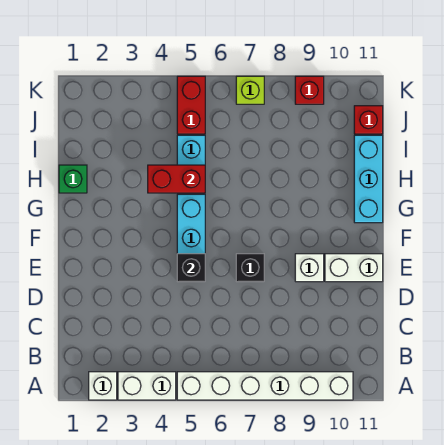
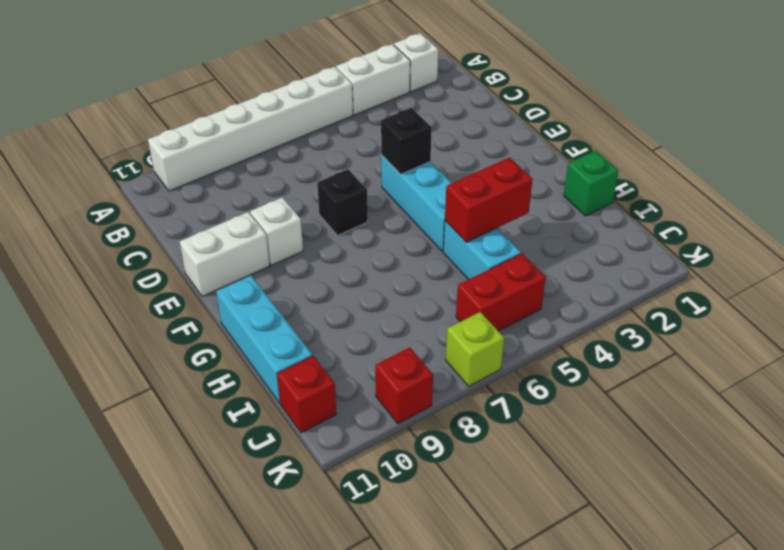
red 1x2 brick [177,76,205,134] -> red 1x2 brick turned to [456,254,546,331]

